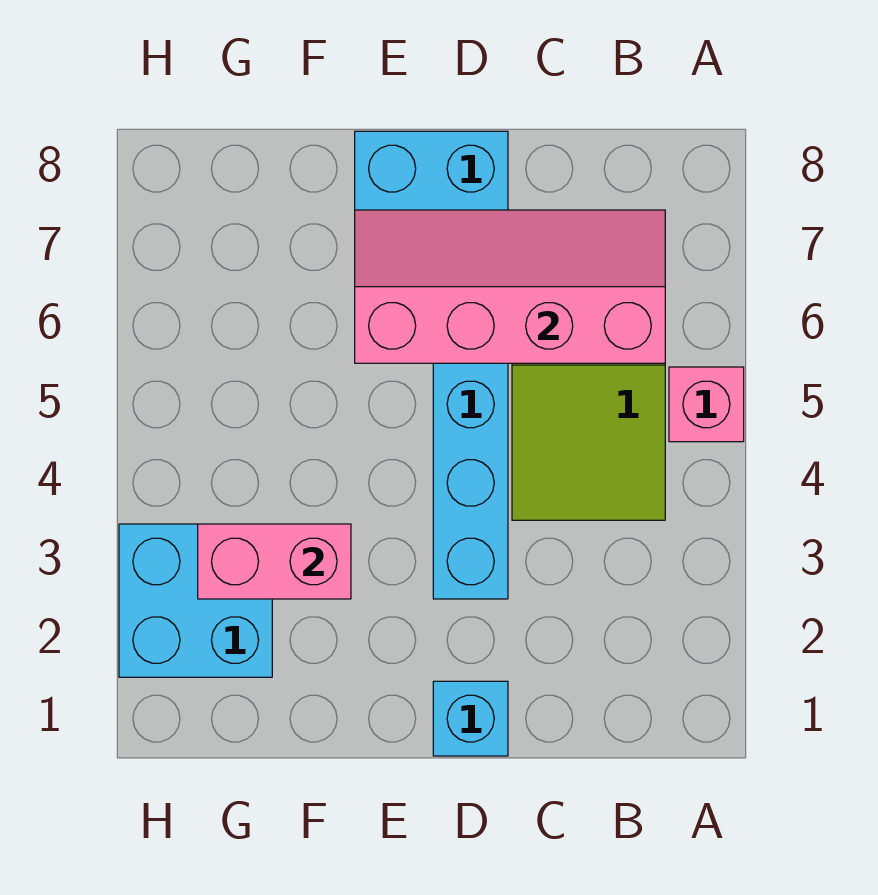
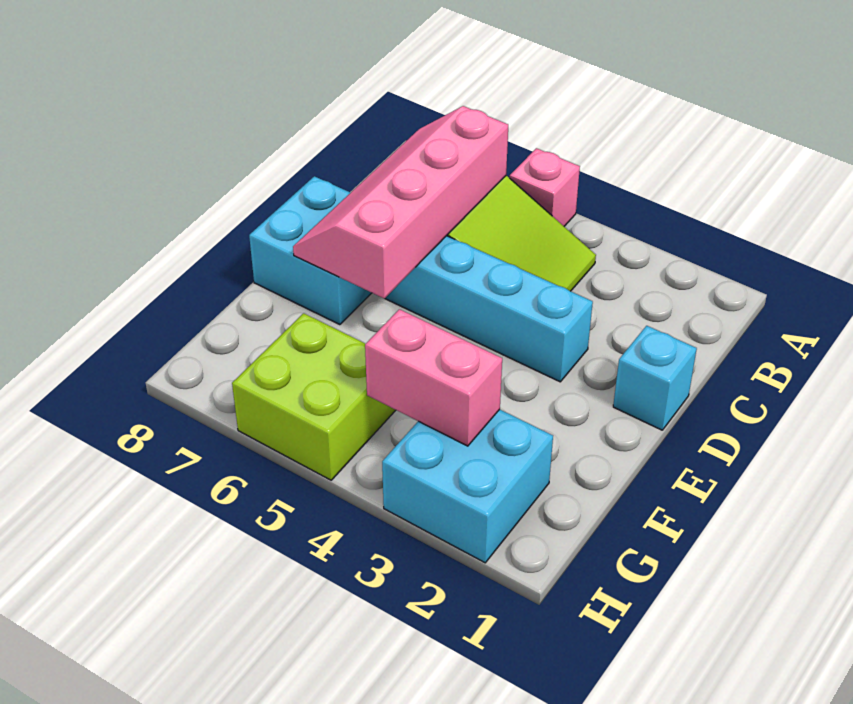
pink 1x2 brick [198,524,351,599] -> pink 1x2 brick turned to [365,309,502,446]
none -> lime 2x2 brick [232,313,396,480]

